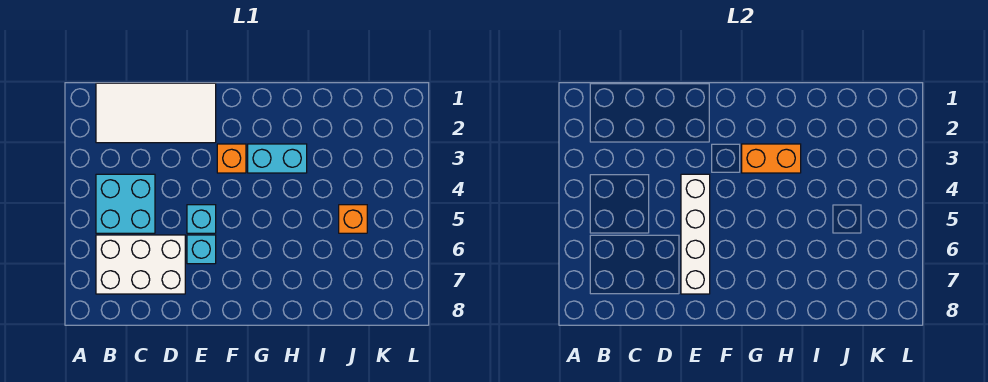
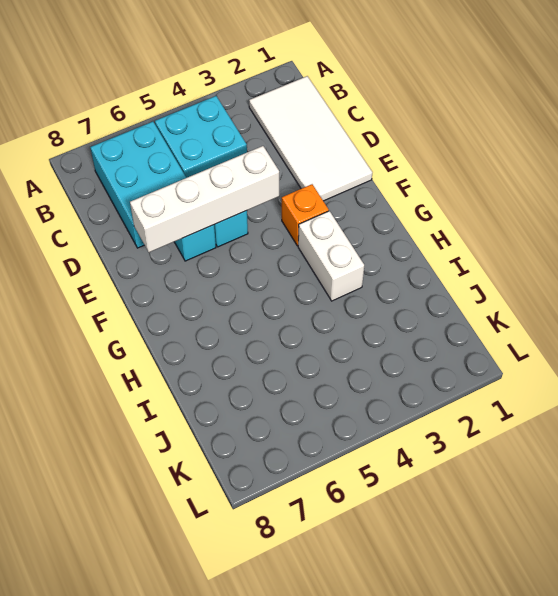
white 2x3 brick [96,235,185,294] -> cyan 2x3 brick [90,122,186,248]
cyan 1x2 brick [248,144,307,173] -> white 1x2 brick [298,211,364,301]
orange 1x2 brick [742,144,801,173] -> none
orange 1x1 brick [339,205,367,233] -> none

